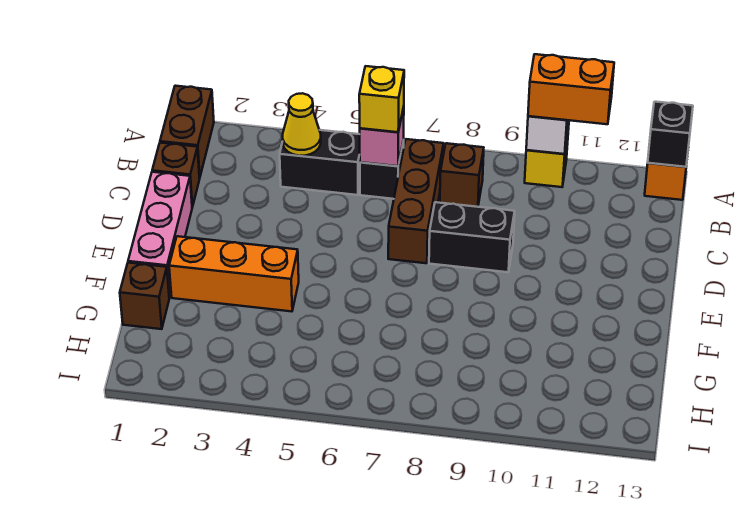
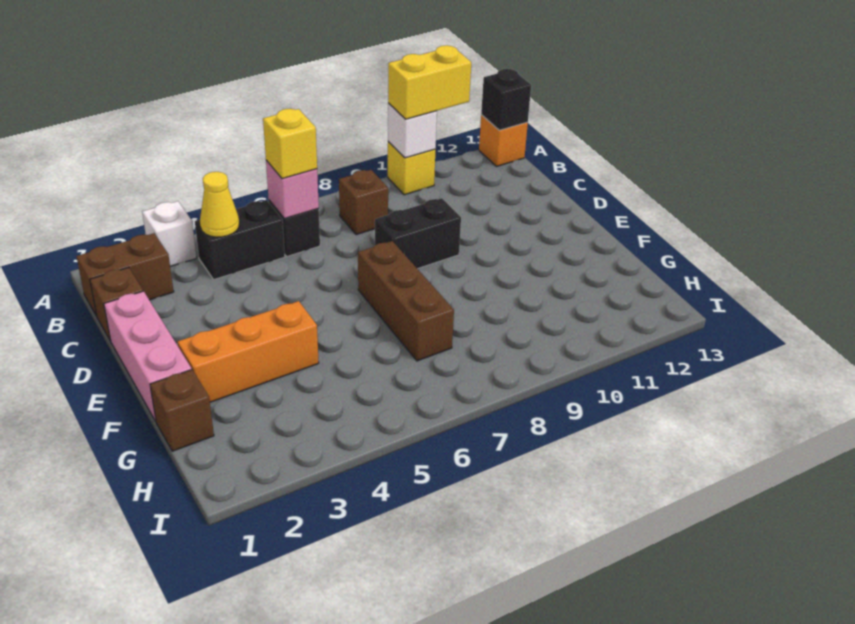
brown 1x2 brick [160,86,214,178] -> brown 1x2 brick turned to [77,233,174,316]
none -> white 1x1 brick [142,201,197,266]
orange 1x2 brick [528,54,614,124] -> yellow 1x2 brick [388,45,471,119]
brown 1x3 brick [388,139,444,263] -> brown 1x3 brick moved to [358,241,454,361]

